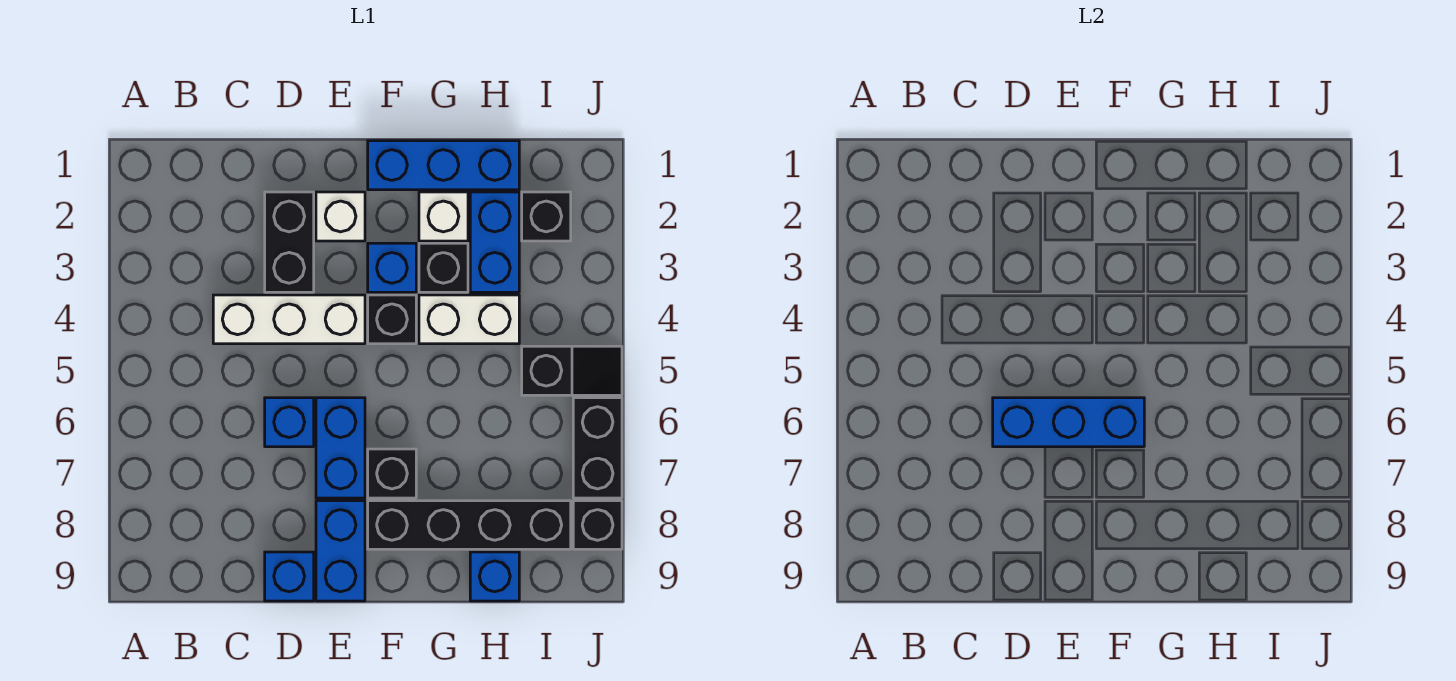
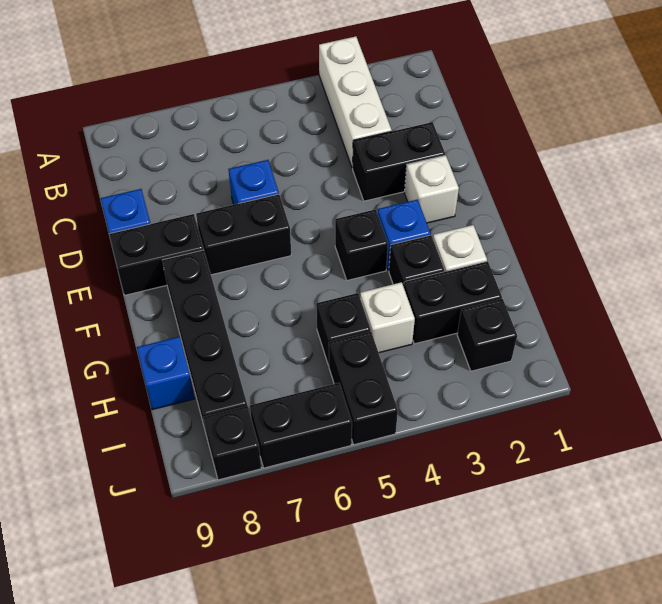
white 1x3 brick [213,295,365,344] -> white 1x3 brick moved to [319,36,392,168]
blue 1x3 brick [993,398,1144,447] -> none
blue 1x2 brick [316,398,365,498] -> black 1x2 brick [196,194,291,275]
blue 1x2 brick [316,501,365,601] -> black 1x2 brick [109,214,204,295]
blue 1x3 brick [368,141,519,190] -> none
black 1x1 brick [368,449,416,498] -> black 1x1 brick moved to [316,293,371,365]
white 1x2 brick [419,295,519,344] -> white 1x1 brick [360,282,415,353]
blue 1x2 brick [470,192,519,292] -> black 1x2 brick [404,261,502,344]
black 1x2 slope [522,346,622,395] -> black 1x2 brick [329,332,398,445]

